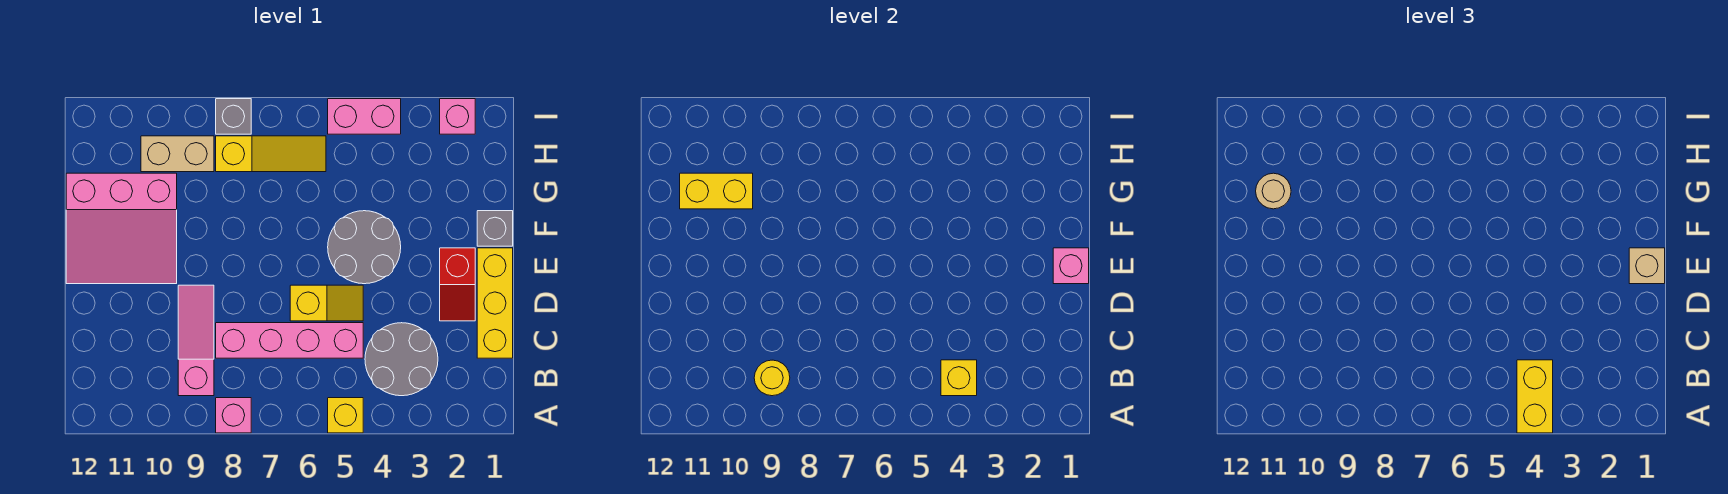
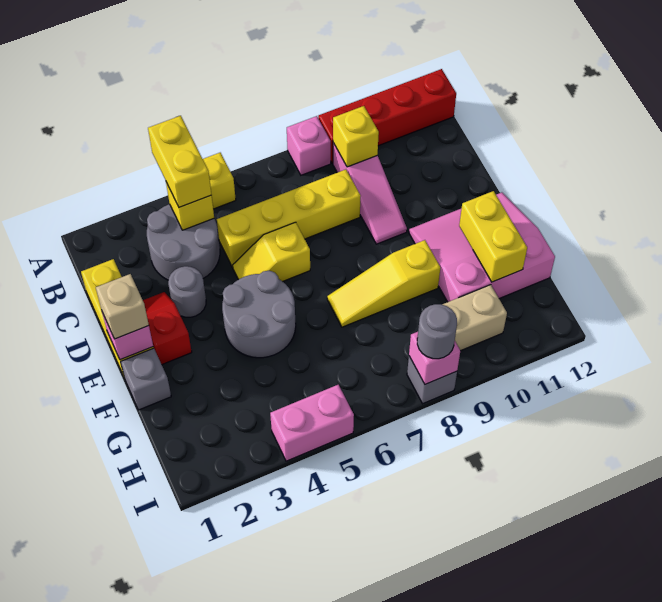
none -> red 1x4 brick [318,69,456,163]
yellow 1x1 round brick [754,360,790,396] -> yellow 1x1 brick [333,106,379,167]
pink 1x4 brick [216,323,363,358] -> yellow 1x4 brick [217,169,361,267]
none -> grey 1x1 round brick [168,266,206,317]
yellow 1x2 brick [680,173,753,209] -> yellow 1x2 brick turned to [459,191,527,282]
tan 1x1 round brick [1256,173,1291,209] -> none
yellow 1x3 slope [216,136,326,172] -> yellow 1x3 slope moved to [327,240,440,327]
pink 1x1 brick [440,99,475,134] -> pink 1x1 brick moved to [409,332,460,384]
none -> grey 1x1 round brick [417,304,457,359]

